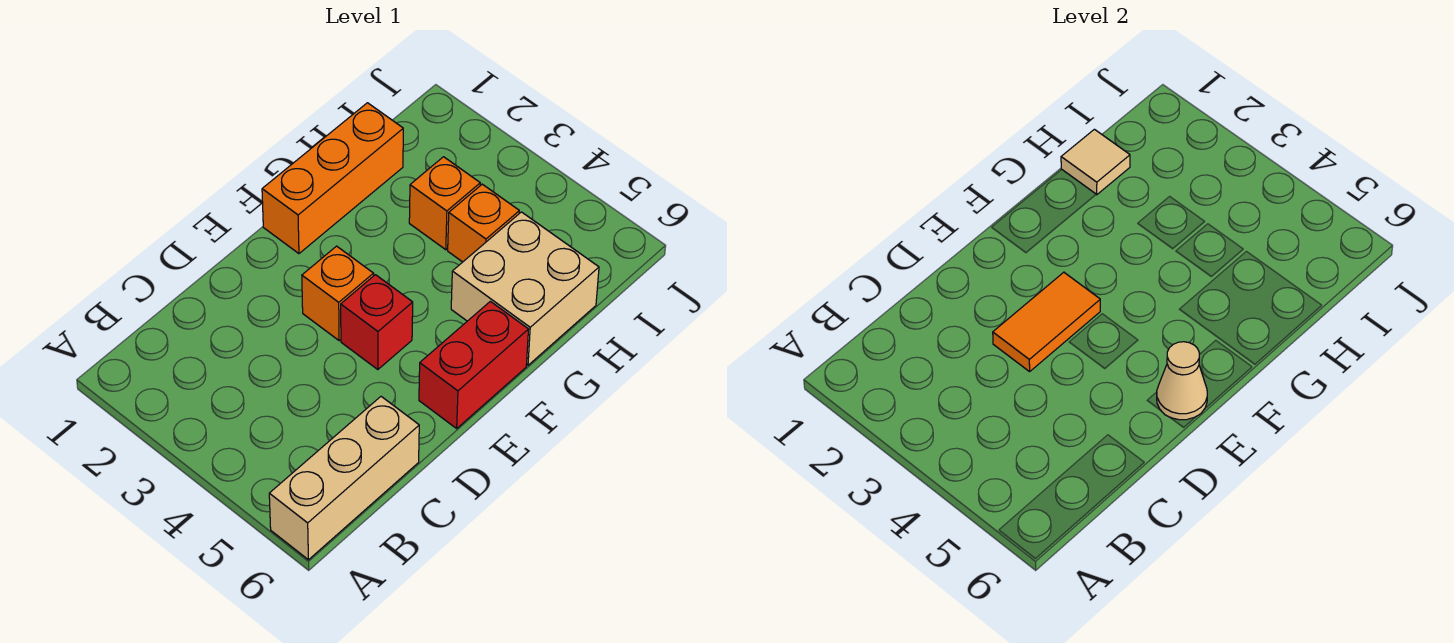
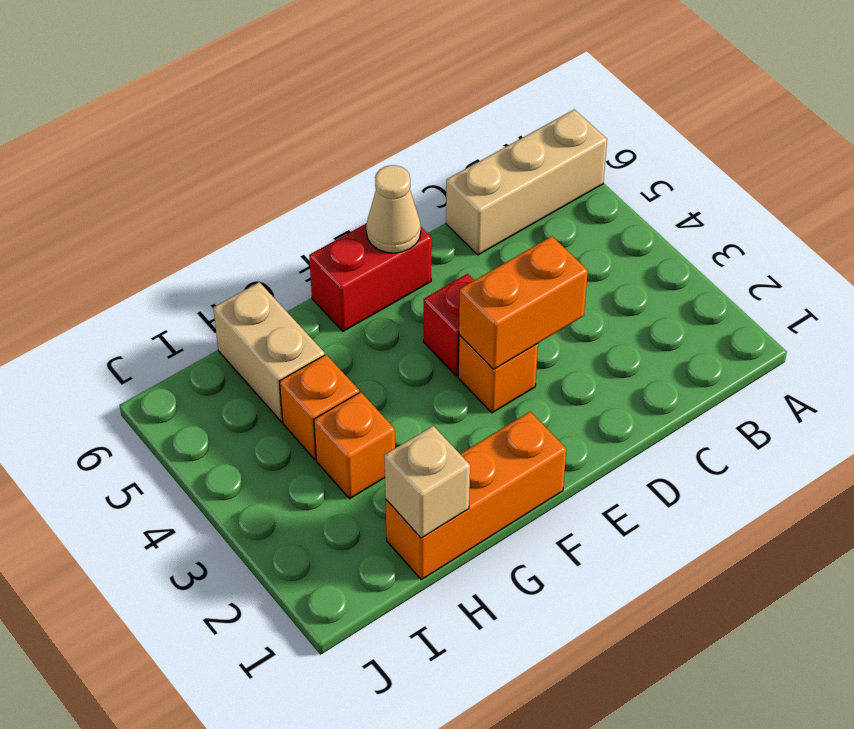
orange 1x2 tile [993,272,1100,372] -> orange 1x2 brick [459,236,588,369]
tan 2x2 brick [451,212,599,365] -> tan 1x2 brick [213,282,325,422]
tan 1x1 tile [1061,129,1130,195] -> tan 1x1 brick [384,426,470,538]

